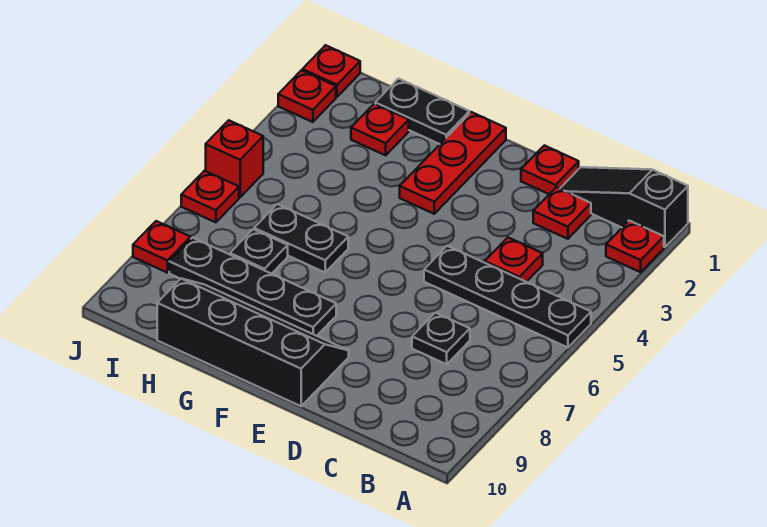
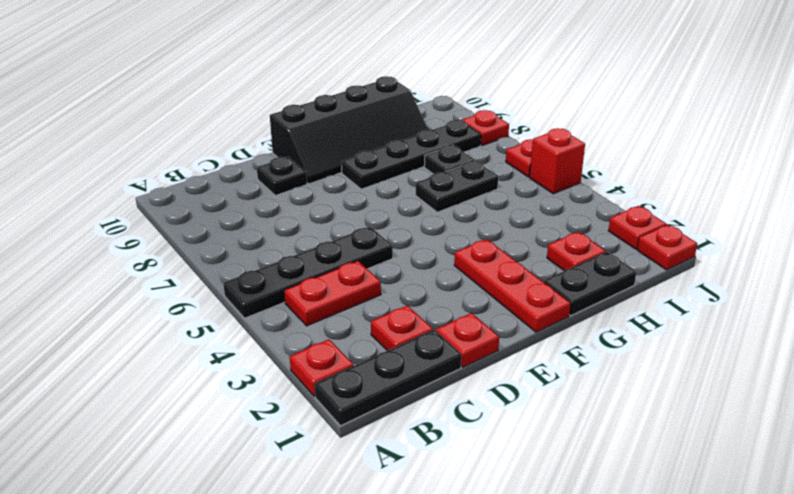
black 1x3 slope [560,167,688,247] -> black 1x3 plate [315,330,461,426]
red 1x1 plate [485,238,543,282] -> red 1x2 plate [284,261,381,326]
black 1x1 plate [412,313,470,364] -> black 1x1 plate moved to [257,157,307,196]

